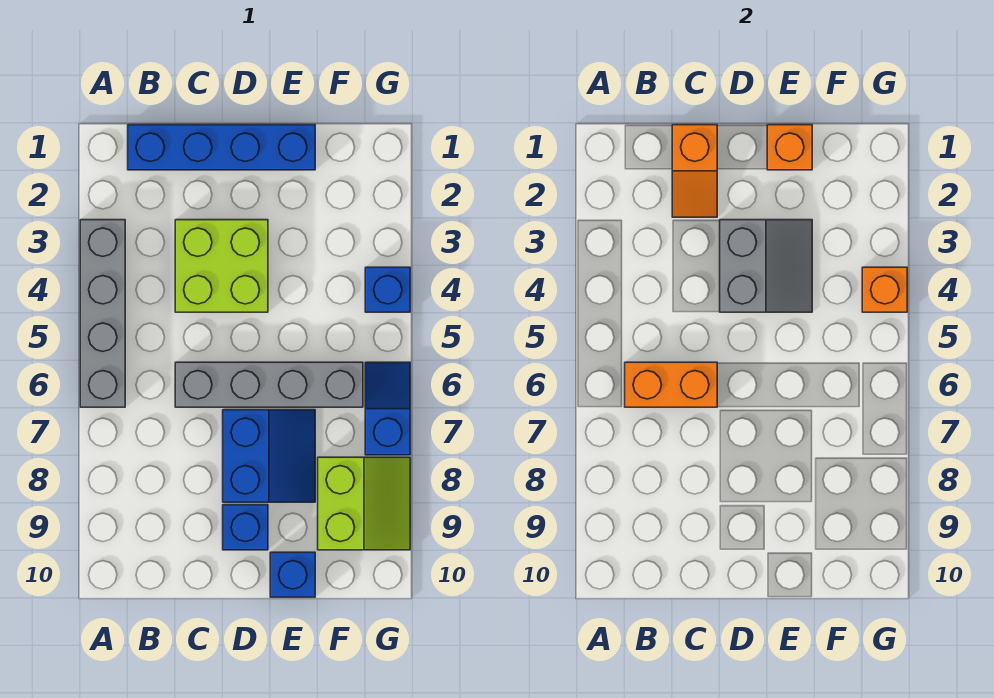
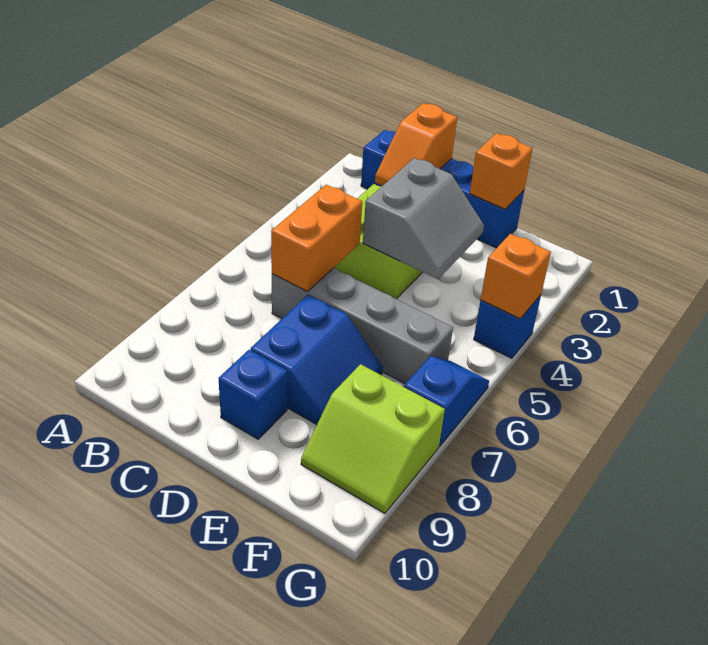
grey 1x4 brick [80,220,125,407] -> none
orange 1x2 brick [625,362,717,407] -> orange 1x2 brick turned to [271,185,362,292]
blue 1x1 brick [270,552,315,597] -> none
lime 2x2 slope [318,457,410,550] -> lime 2x2 slope turned to [301,364,445,513]

